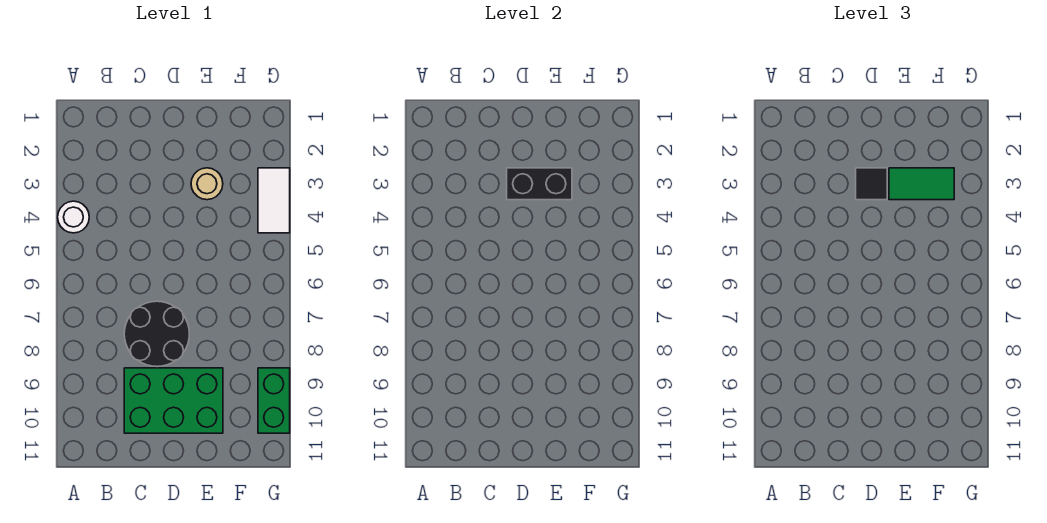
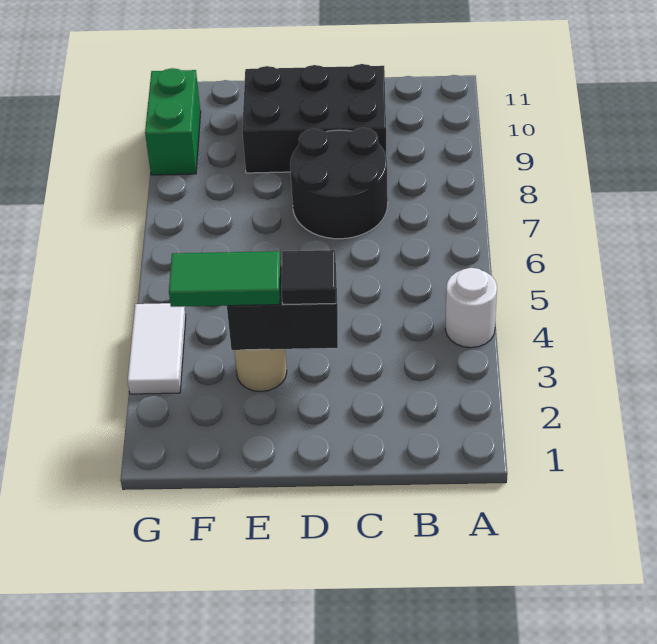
green 2x3 brick [124,368,223,433] -> black 2x3 brick [242,64,386,173]

